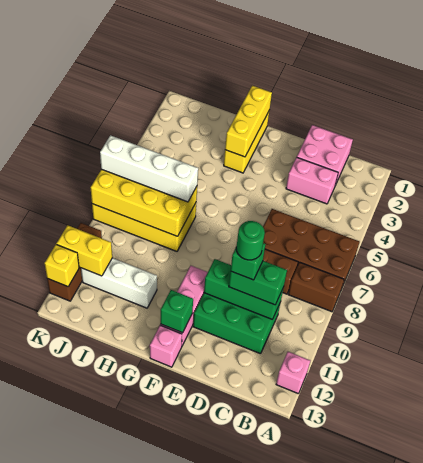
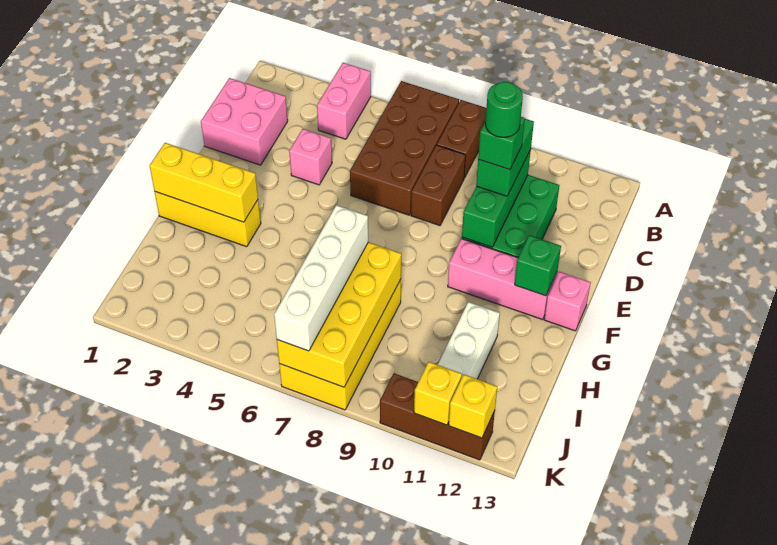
pink 1x1 brick [276,352,310,394] -> pink 1x1 brick moved to [289,129,332,185]
pink 1x2 brick [286,157,338,204] -> pink 1x2 brick moved to [317,63,371,139]
yellow 1x2 brick [56,225,112,276] -> yellow 1x1 brick [414,362,462,425]

